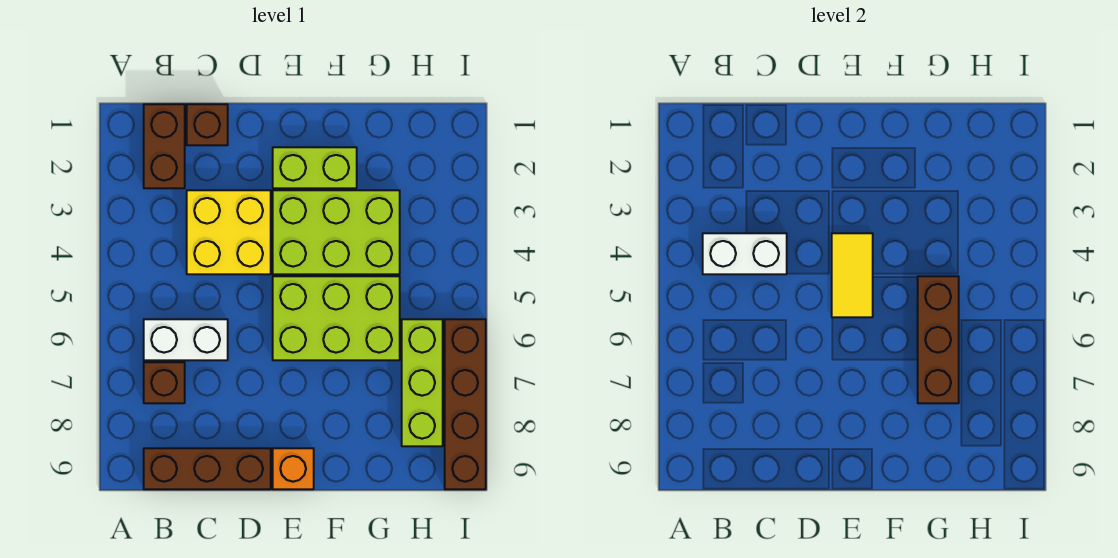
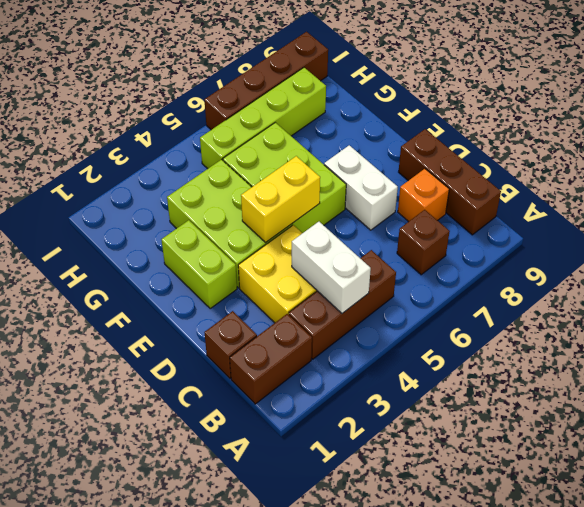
white 1x2 brick [144,319,228,360] -> white 1x2 brick moved to [324,145,398,230]
yellow 1x2 tile [832,233,873,317] -> yellow 1x2 brick [241,156,320,243]
orange 1x1 brick [273,448,314,489] -> orange 1x1 brick moved to [398,169,449,222]
brown 1x3 brick [918,276,959,403] -> brown 1x3 brick moved to [289,250,396,359]
lime 1x3 brick [402,319,443,446] -> lime 1x4 brick [200,68,326,169]

